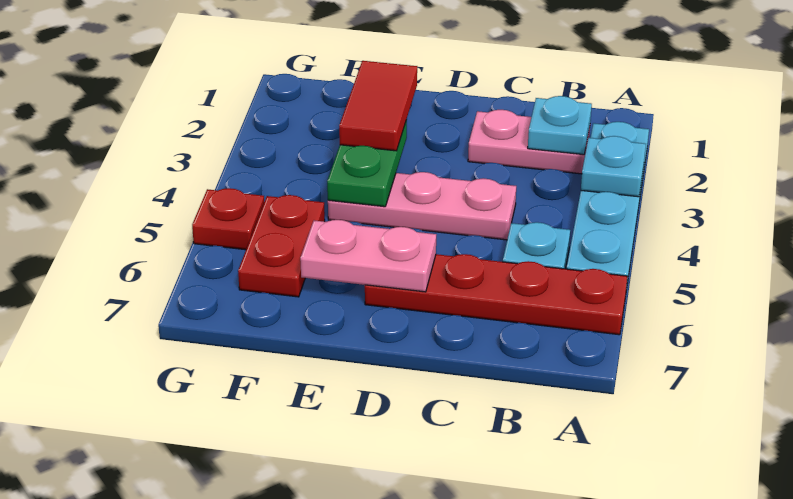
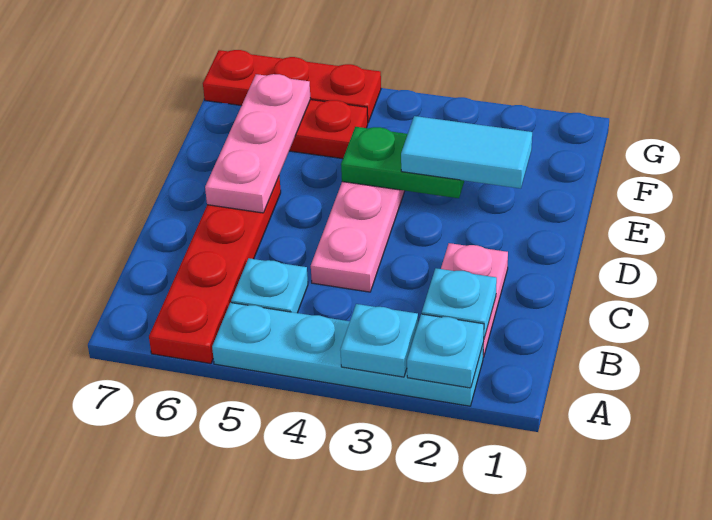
none -> cyan 1x1 plate [407,314,484,388]
pink 1x2 plate [300,220,436,292] -> pink 1x3 plate [205,74,311,213]
red 1x2 tile [339,61,417,151] -> cyan 1x2 tile [401,116,532,188]
red 1x1 plate [192,188,264,250] -> red 1x3 plate [203,50,381,122]

